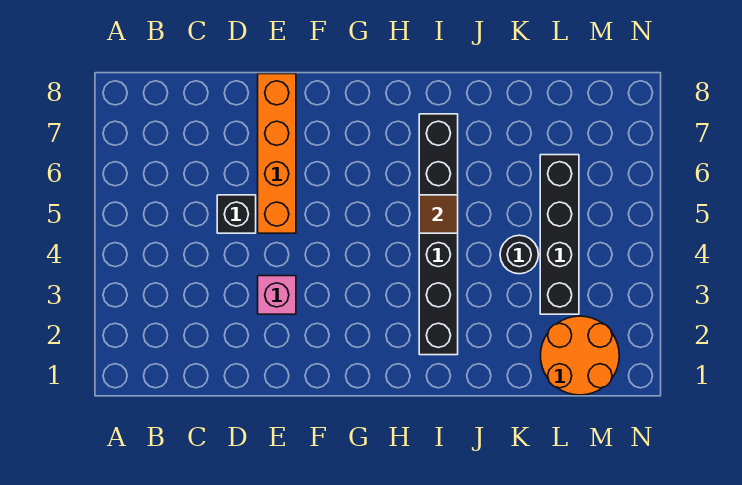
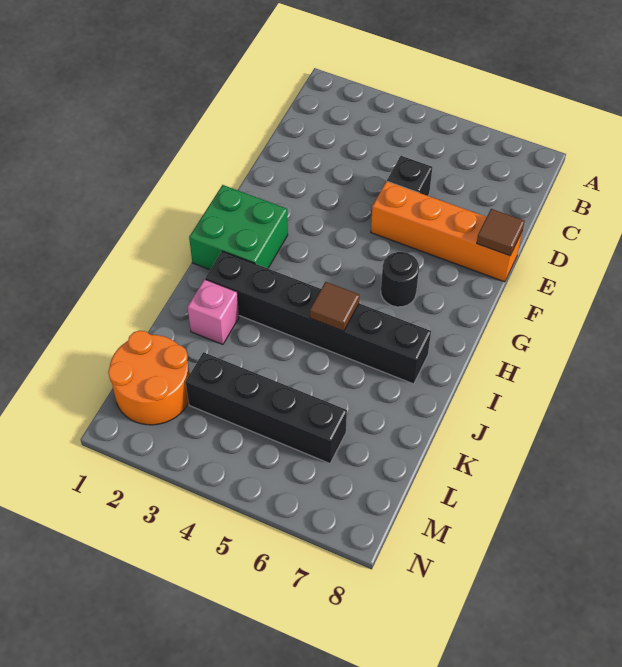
pink 1x1 brick [258,276,296,314] -> pink 1x1 brick moved to [188,279,239,345]
none -> brown 1x1 tile [477,209,525,256]
none -> green 2x2 brick [189,185,288,270]
black 1x1 round brick [500,235,539,274] -> black 1x1 round brick moved to [381,252,419,307]

